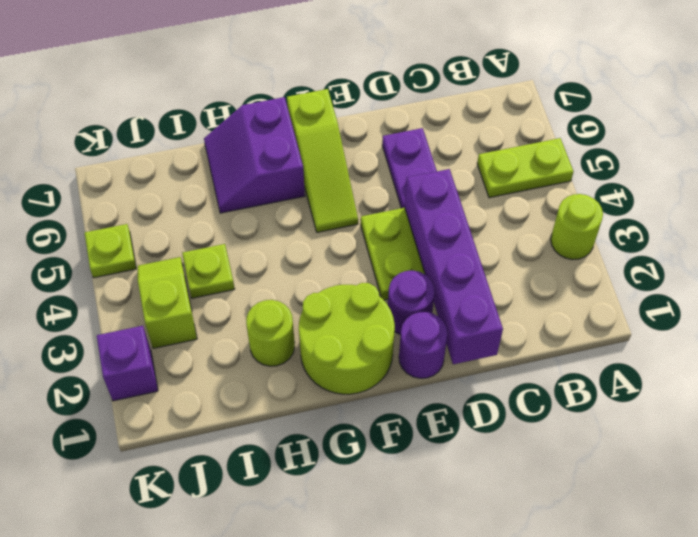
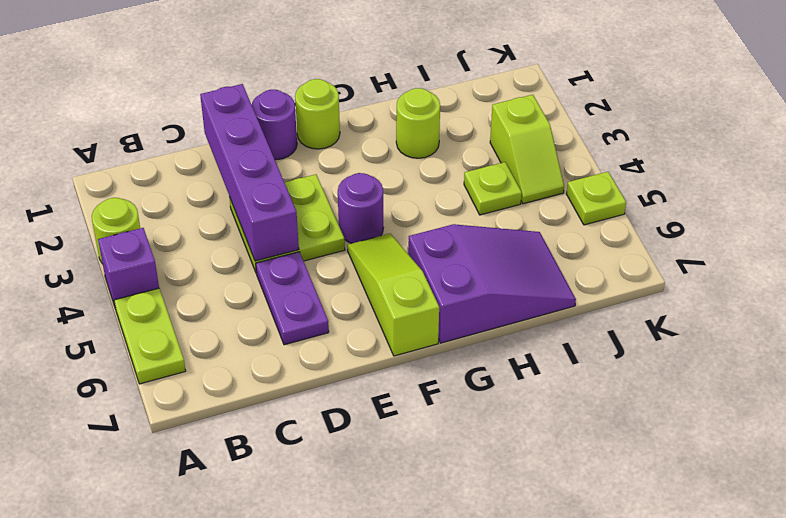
lime 1x2 plate [477,138,573,198] -> lime 1x2 plate turned to [114,288,186,384]
purple 1x1 round brick [388,271,435,335] -> purple 1x1 round brick moved to [338,173,384,243]
lime 2x2 round brick [299,283,395,394] -> lime 1x1 round brick [295,79,340,149]
purple 2x2 slope [204,97,305,213] -> purple 2x3 slope [408,224,576,343]
purple 1x1 brick [97,326,158,401] -> purple 1x1 brick moved to [98,228,159,309]

